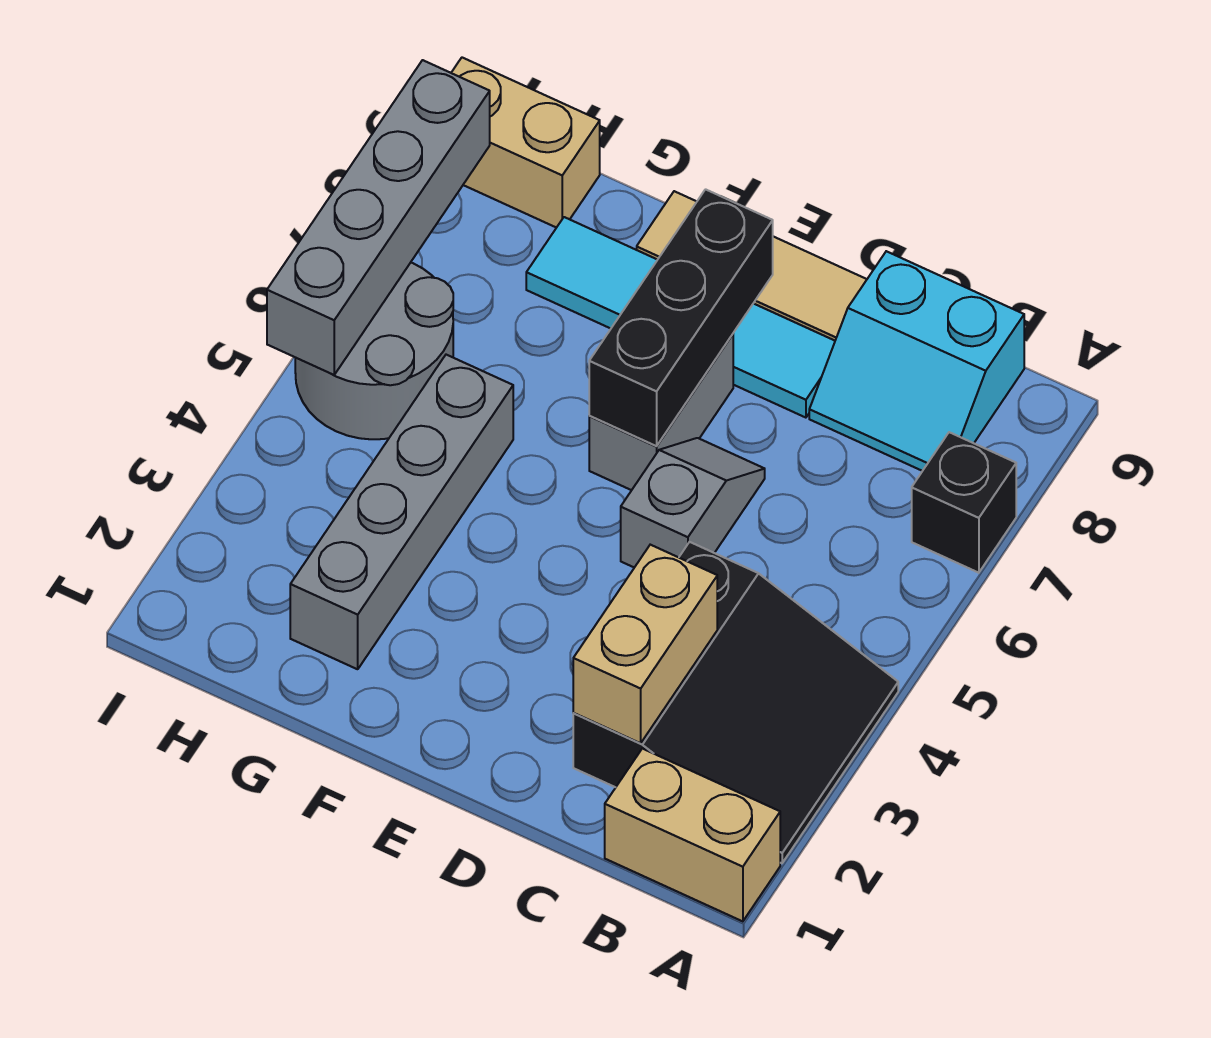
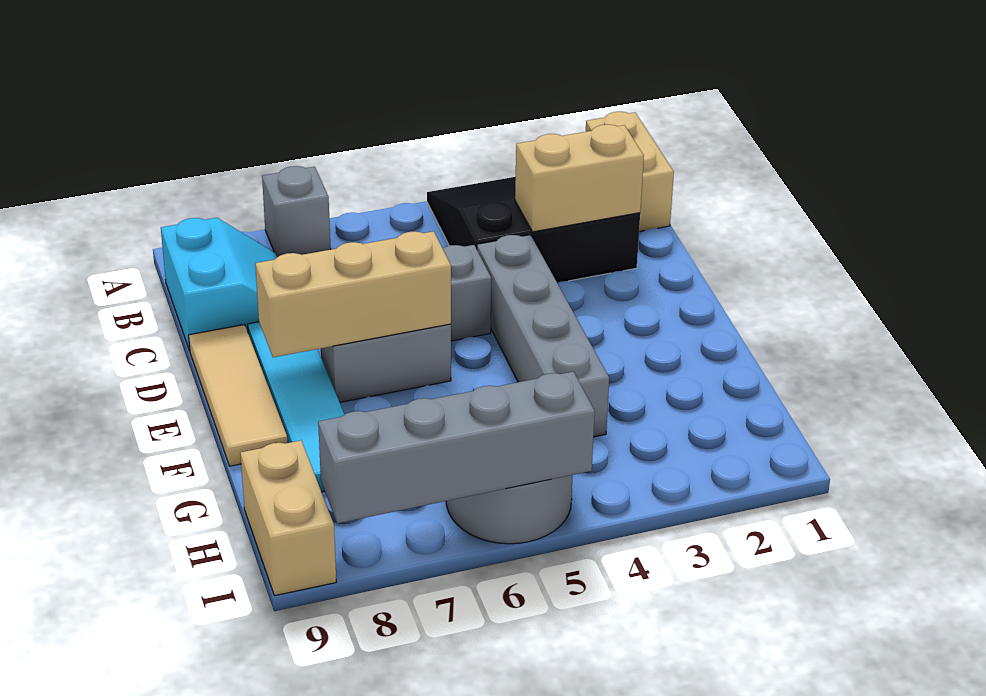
black 1x1 brick [912,432,1016,573] -> grey 1x1 brick [262,166,331,257]
black 1x3 brick [589,189,773,446] -> tan 1x3 brick [255,231,451,357]
grey 1x4 brick [290,355,513,669] -> grey 1x4 brick turned to [477,235,609,437]

